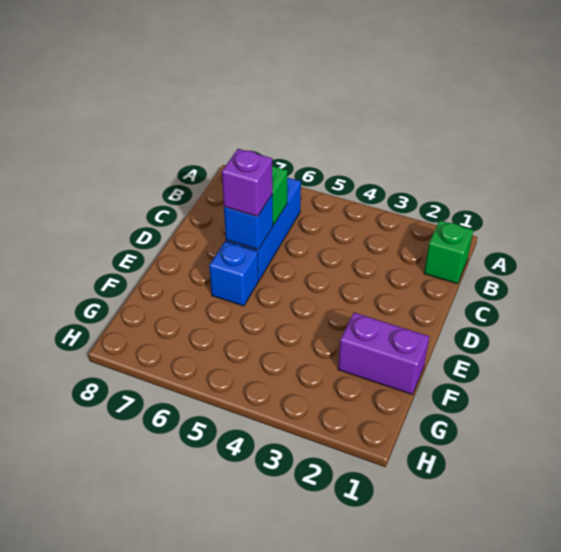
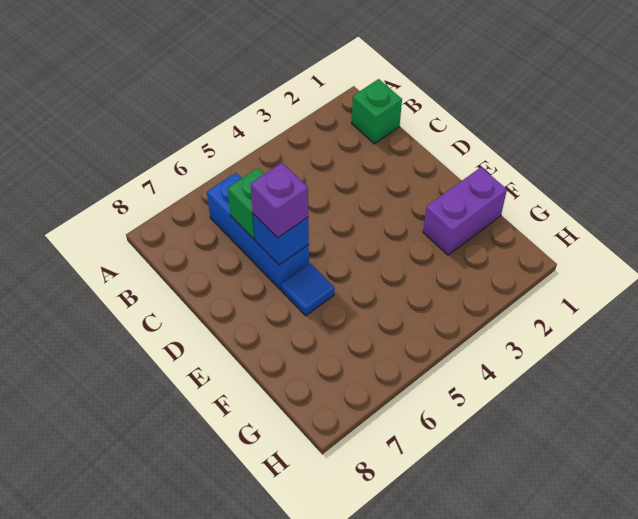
blue 1x1 brick [209,241,259,306] -> blue 1x1 tile [281,263,334,316]

